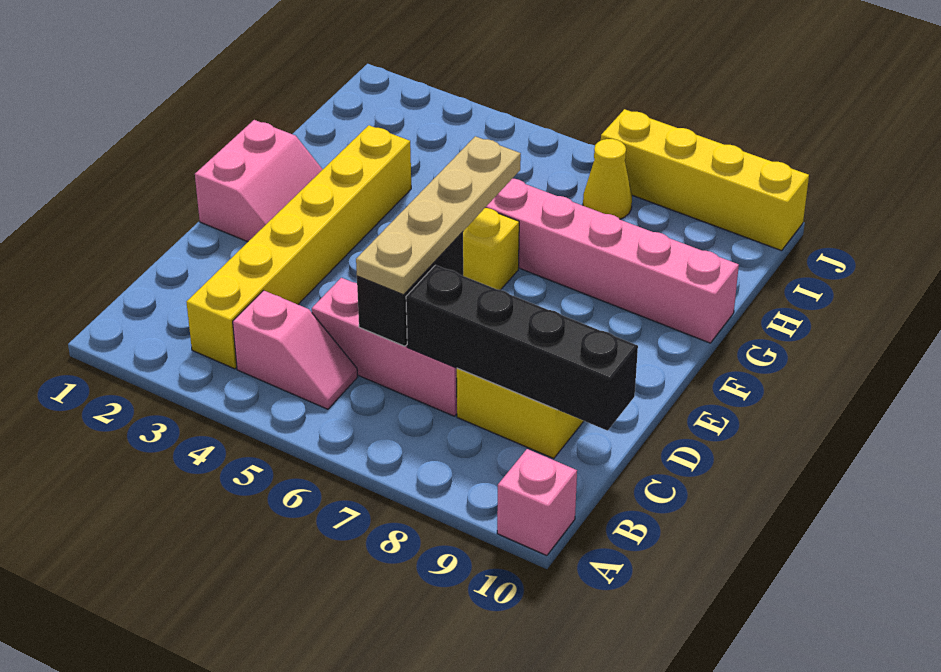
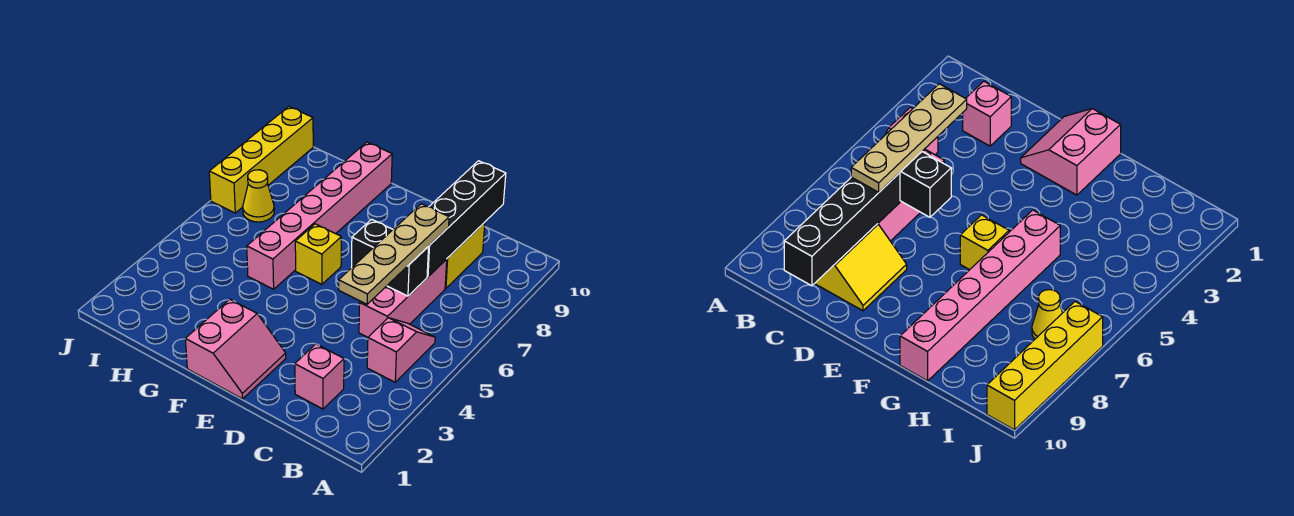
pink 1x1 brick [497,449,577,556] -> pink 1x1 brick moved to [295,344,344,409]
yellow 1x6 brick [187,125,411,369] -> none
tan 1x4 plate [356,136,521,295] -> tan 1x4 plate turned to [339,204,449,304]
pink 2x2 slope [195,120,323,242] -> pink 2x2 slope turned to [185,299,286,399]

